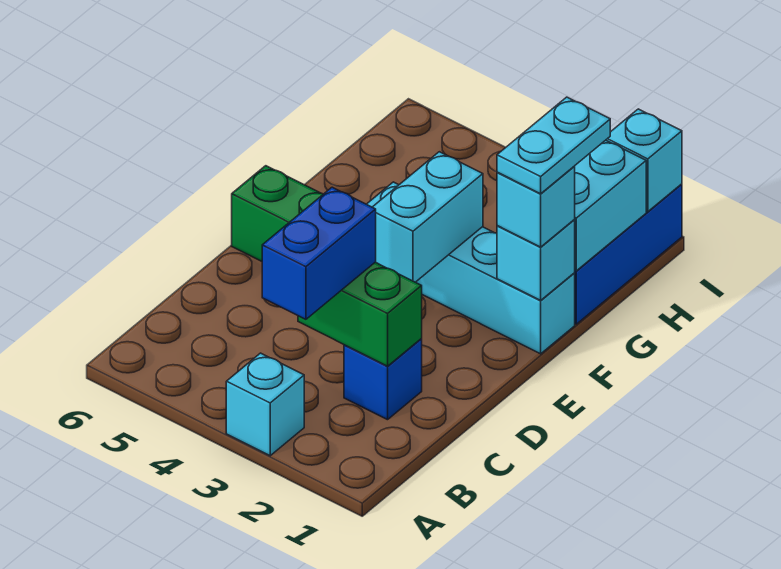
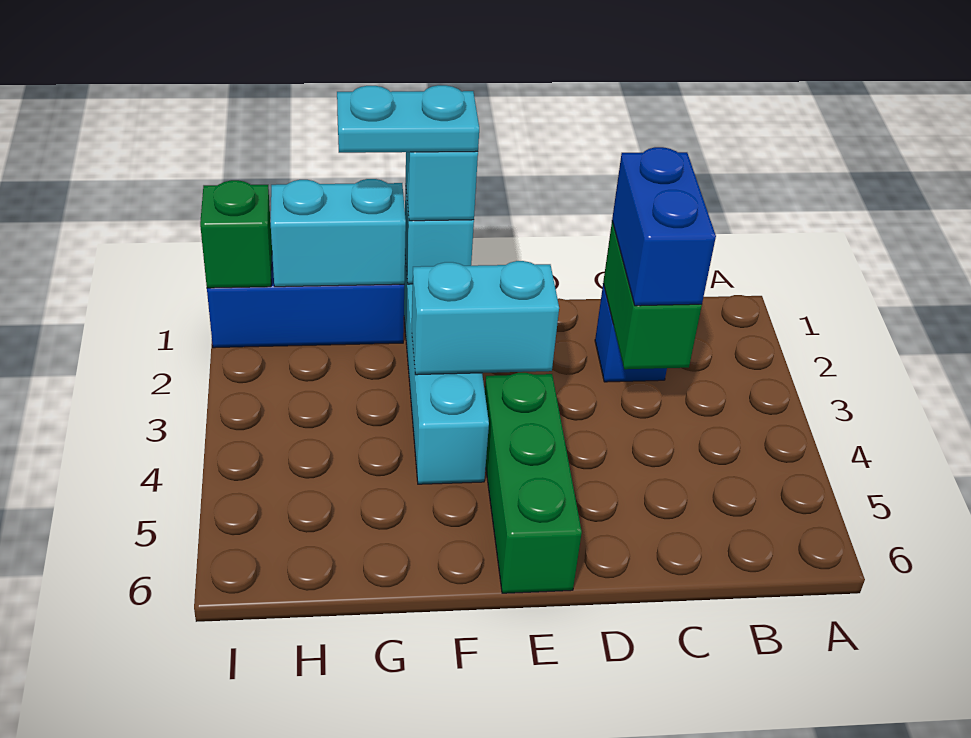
cyan 1x1 brick [226,353,304,456] -> none
blue 1x2 brick [262,187,376,319] -> blue 1x2 brick turned to [612,147,716,306]
cyan 1x1 brick [606,109,682,212] -> green 1x1 brick [200,180,272,288]

